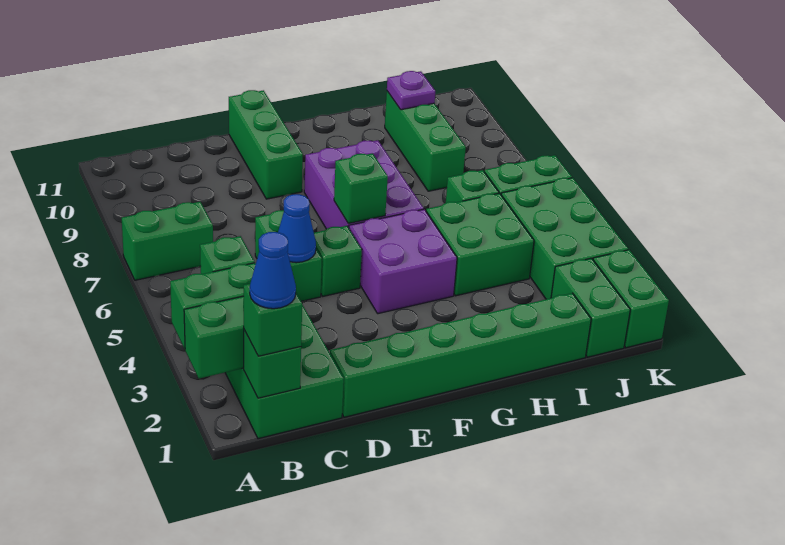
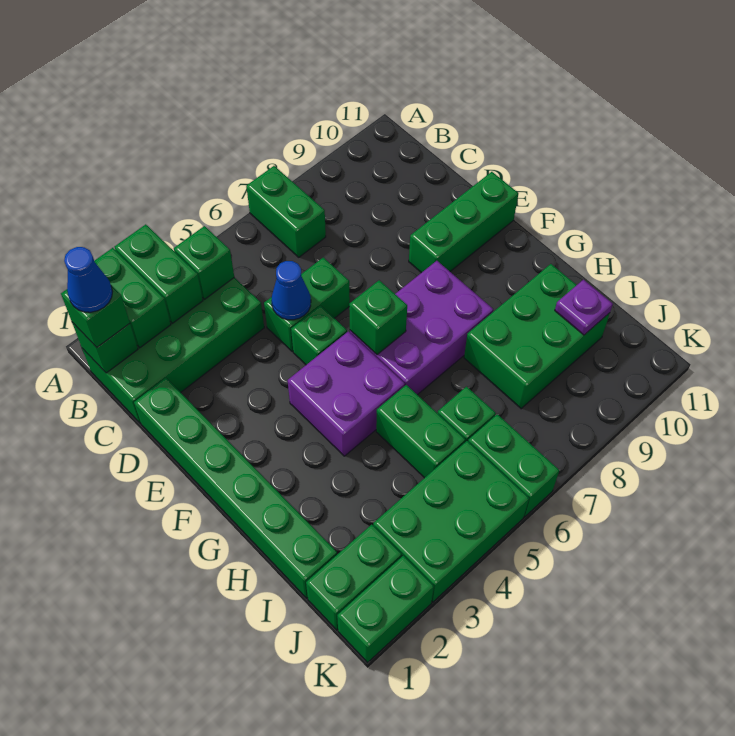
green 2x2 brick [426,193,534,296] -> green 1x2 brick [376,385,465,478]
green 1x3 brick [385,91,466,191] -> green 2x3 brick [464,264,610,409]

